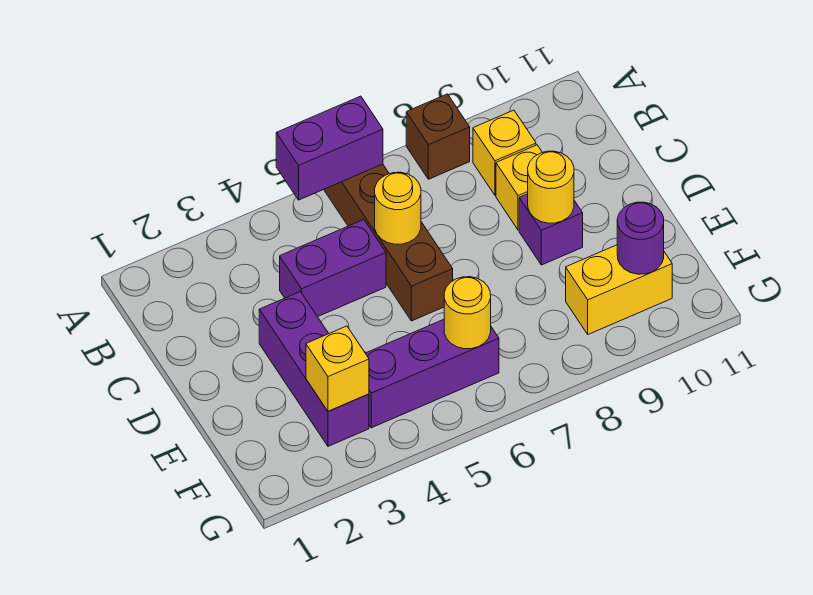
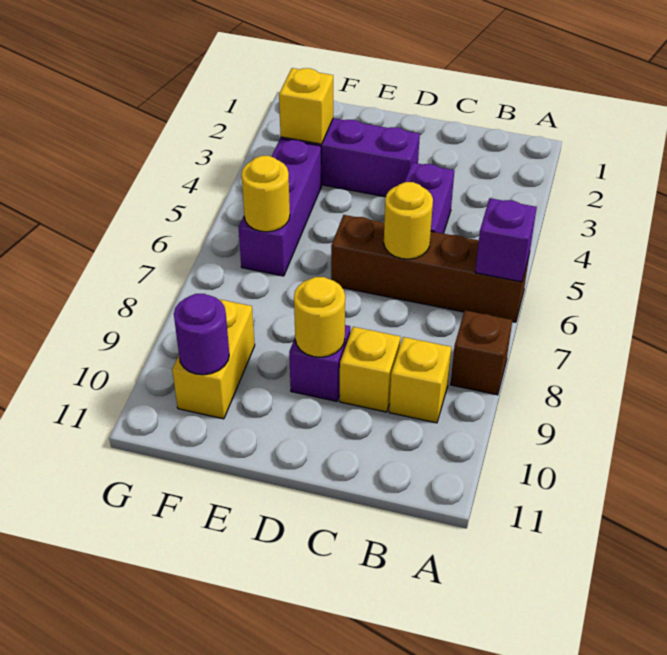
purple 1x2 brick [276,96,383,200] -> purple 1x1 brick [475,198,537,282]

